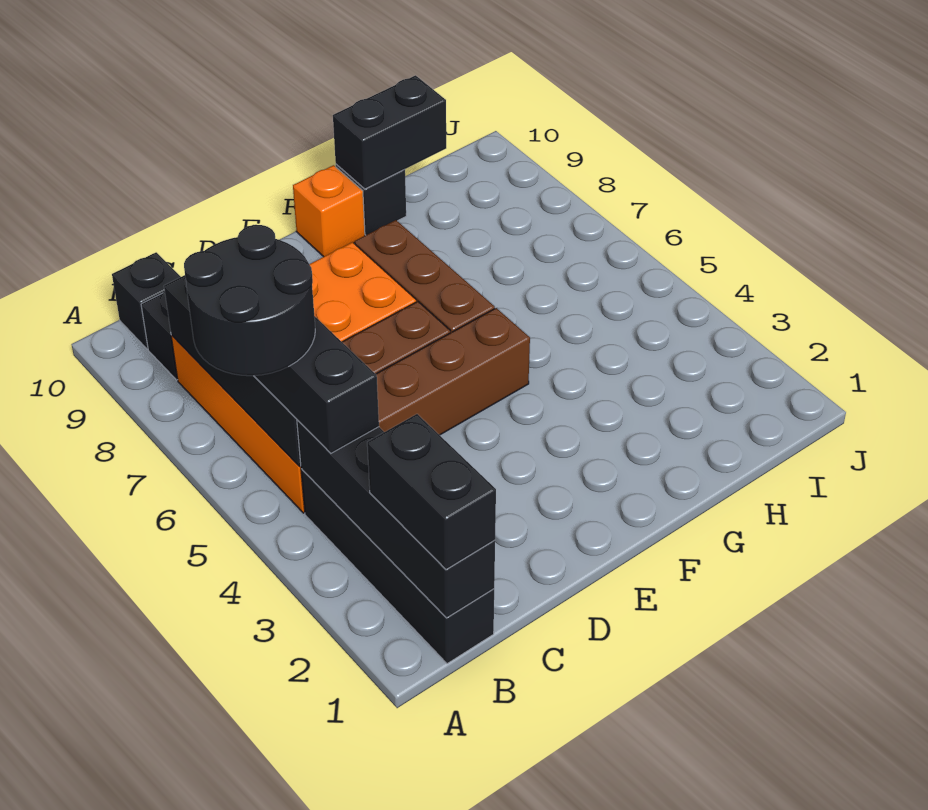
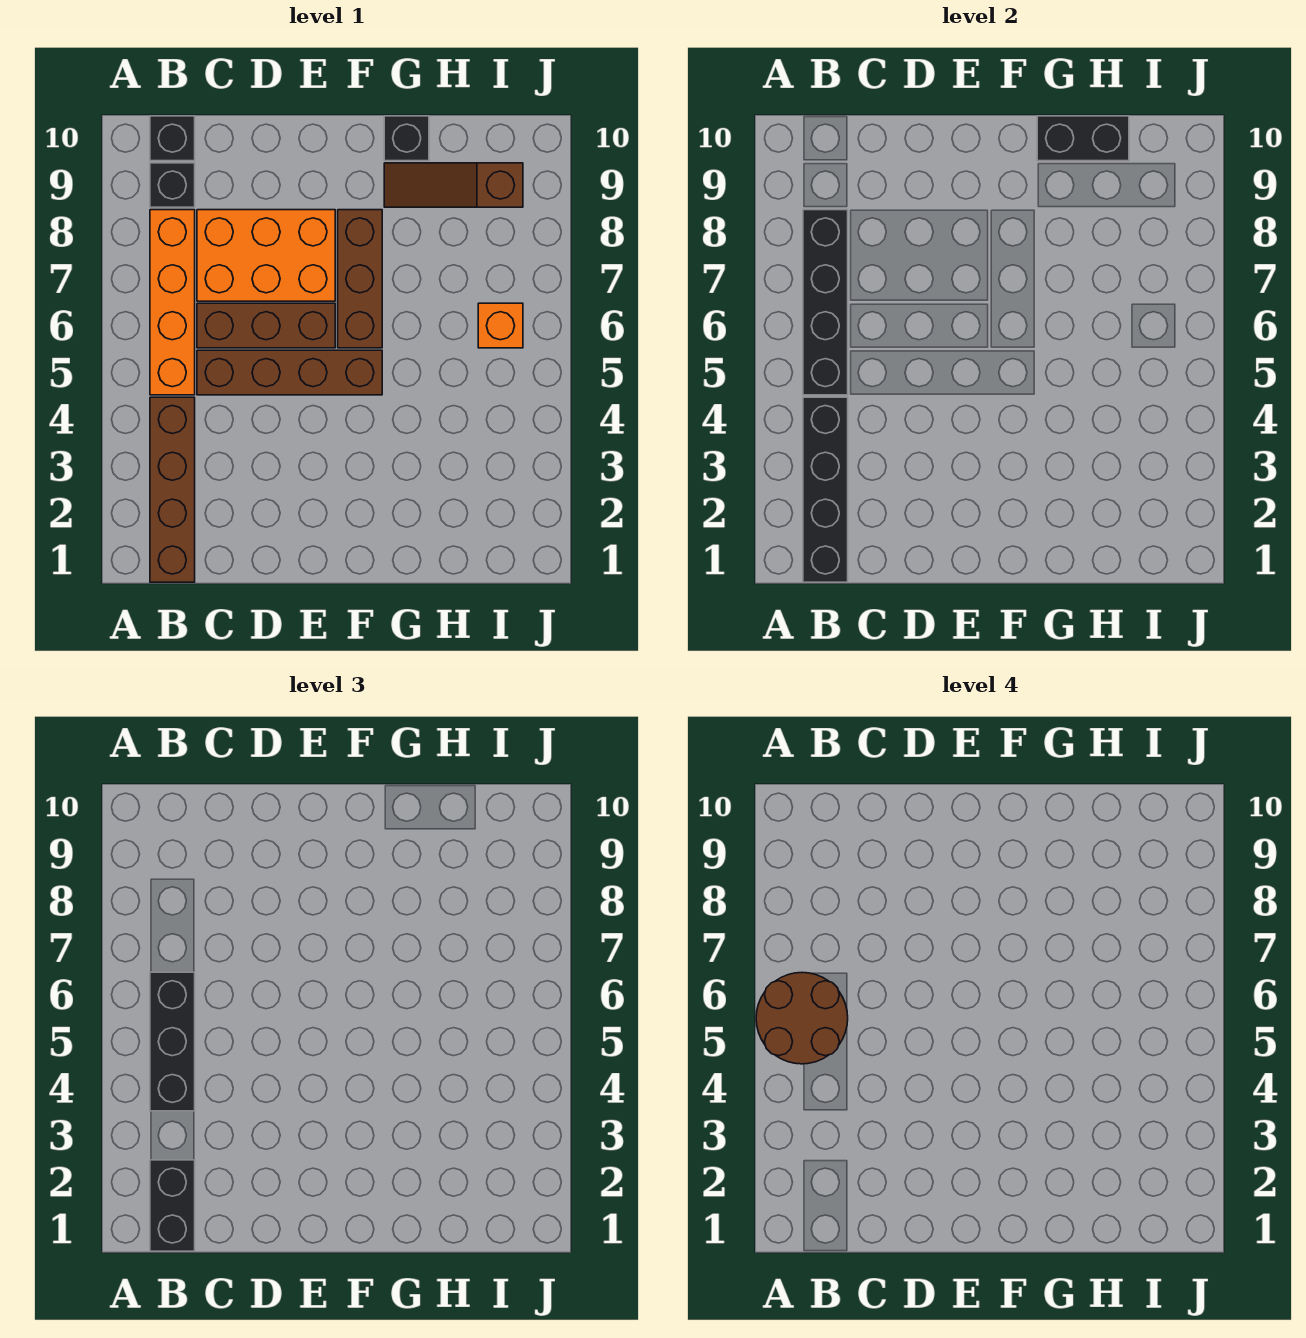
black 2x2 round brick [184,225,315,376] -> brown 2x2 round brick [756,973,848,1064]
black 1x4 brick [301,469,494,664] -> brown 1x4 brick [150,397,195,582]
orange 1x1 brick [293,165,365,257] -> orange 1x1 brick moved to [478,303,523,348]
none -> brown 1x3 slope [384,163,523,207]

